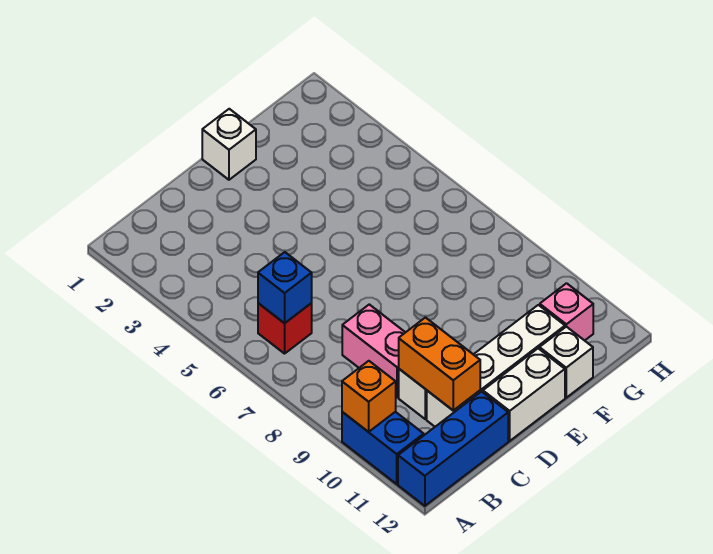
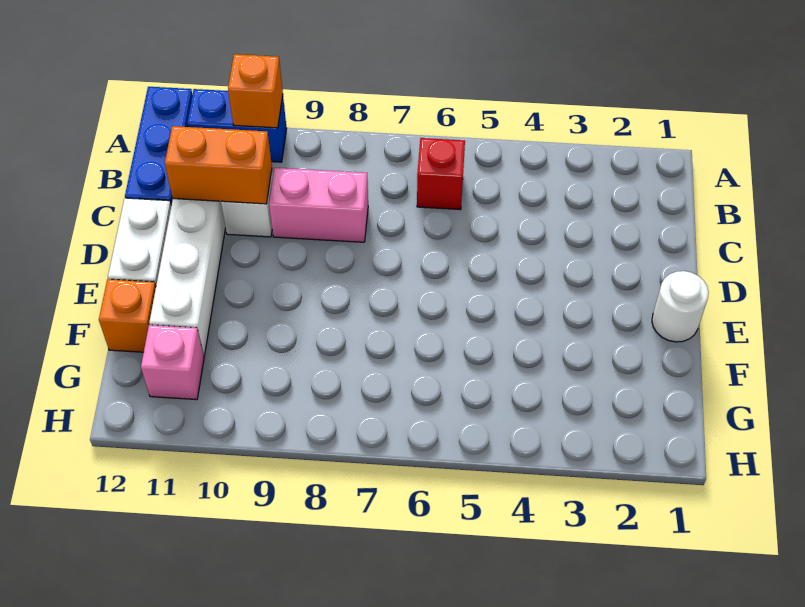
blue 1x1 brick [258,252,312,323] -> none
white 1x1 brick [202,109,256,180] -> white 1x1 round brick [652,271,709,342]
white 1x1 brick [539,327,593,398] -> orange 1x1 brick [99,279,156,352]

